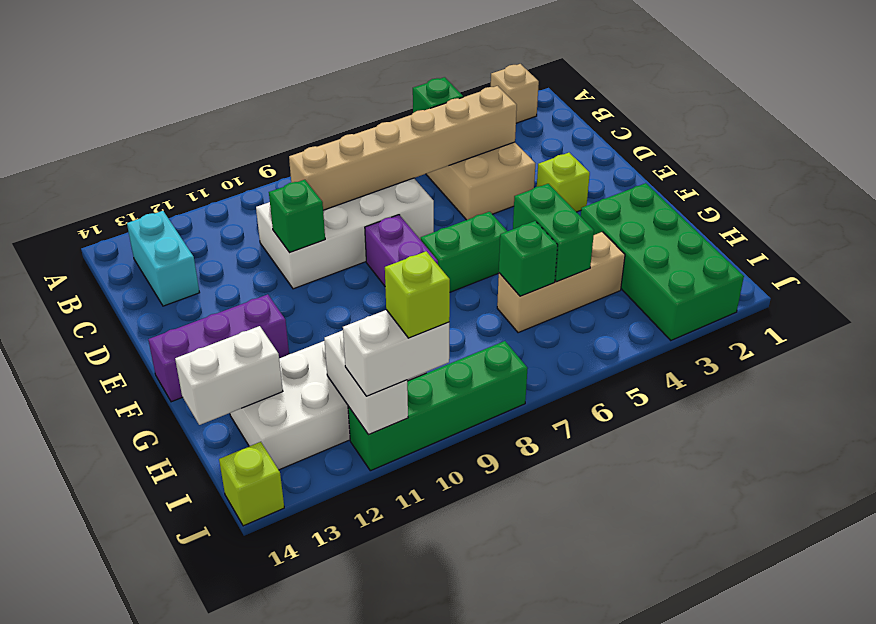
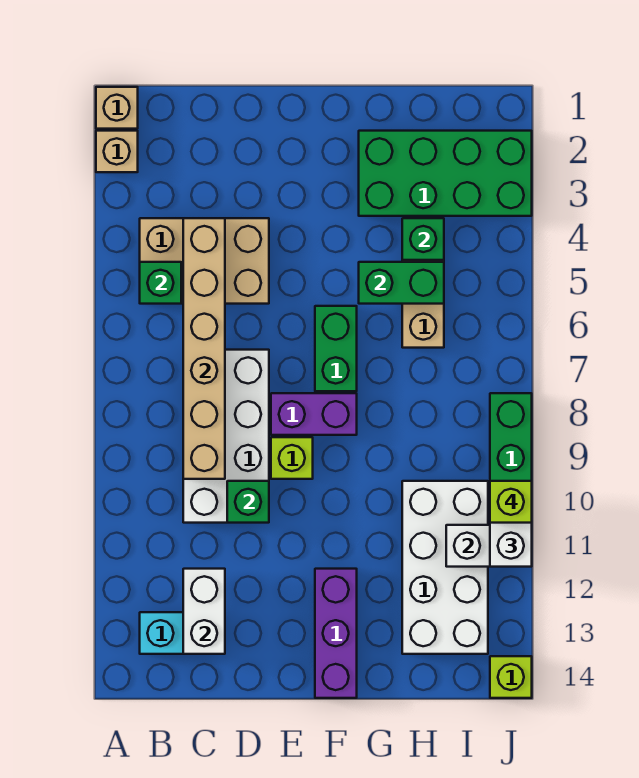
none -> tan 1x1 brick [96,87,138,129]
lime 1x1 brick [537,153,590,212] -> lime 1x1 brick moved to [271,437,313,479]
green 1x1 brick [499,221,558,296] -> green 1x1 brick moved to [402,218,444,260]
white 1x2 brick [175,326,283,425] -> white 1x2 brick moved to [183,569,225,654]

